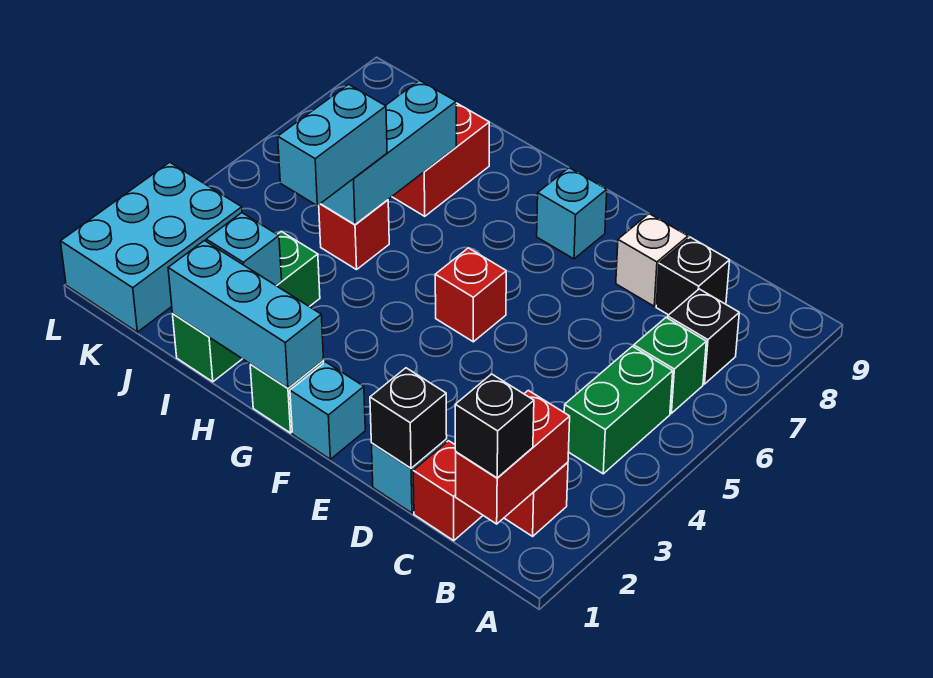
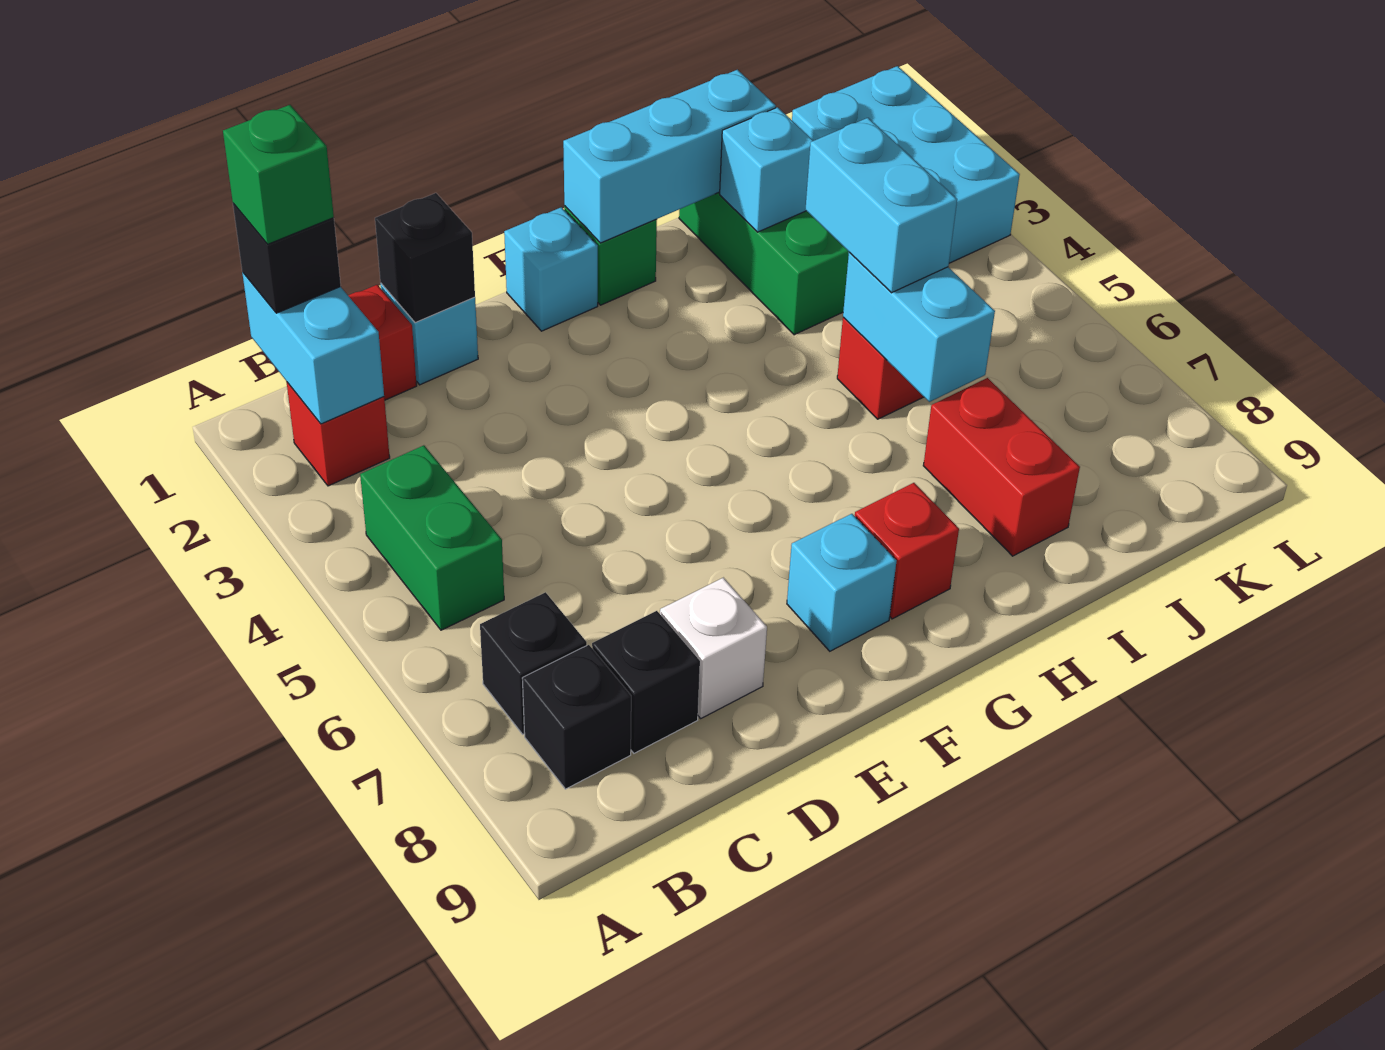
red 1x2 brick [456,390,570,524] -> cyan 1x2 brick [242,272,384,424]
green 1x1 brick [634,318,706,413] -> green 1x1 brick moved to [223,105,334,244]
none -> black 1x1 brick [522,645,631,789]
red 1x1 brick [435,248,506,342] -> red 1x1 brick moved to [855,483,959,619]
cyan 1x3 brick [321,80,456,225] -> cyan 1x2 brick [843,252,995,402]

